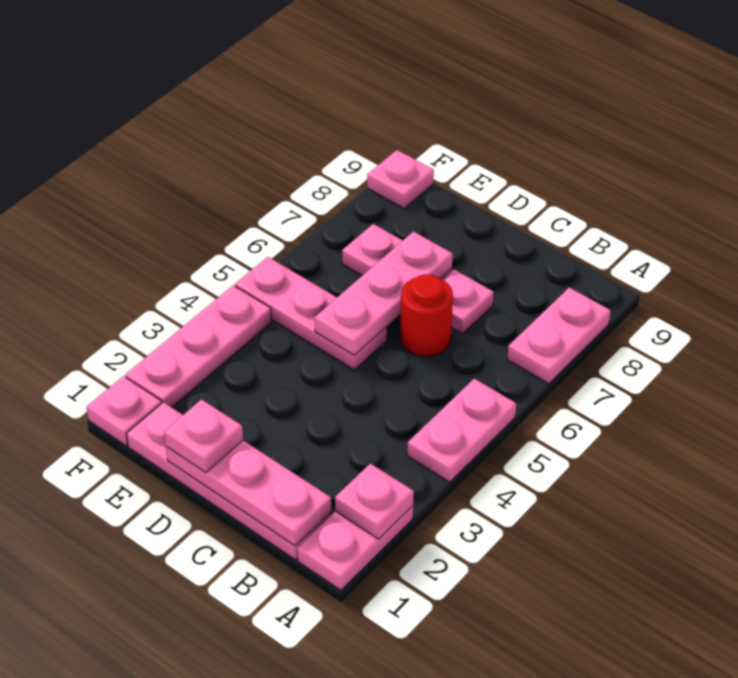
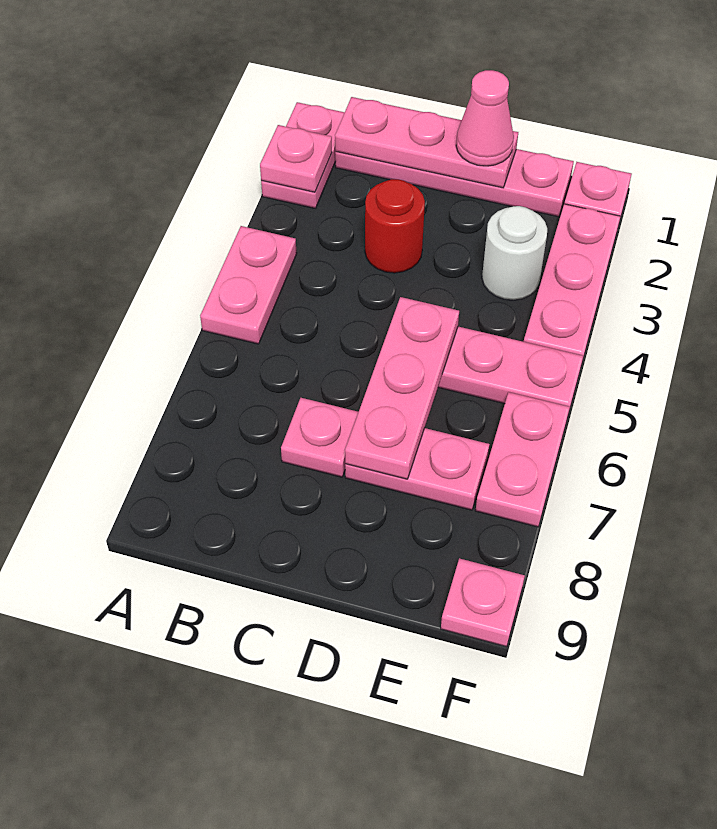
pink 1x2 plate [507,288,611,384] -> pink 1x2 plate moved to [476,392,570,527]
red 1x1 round brick [400,274,453,357] -> red 1x1 round brick moved to [365,179,425,273]
pink 1x1 plate [164,400,243,472] -> pink 1x1 cone [456,70,514,166]
none -> white 1x1 round brick [482,206,547,300]

